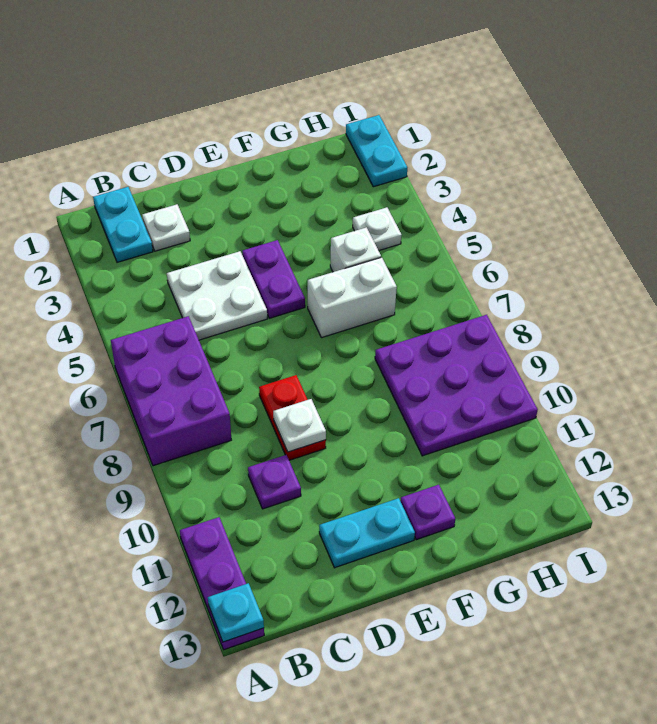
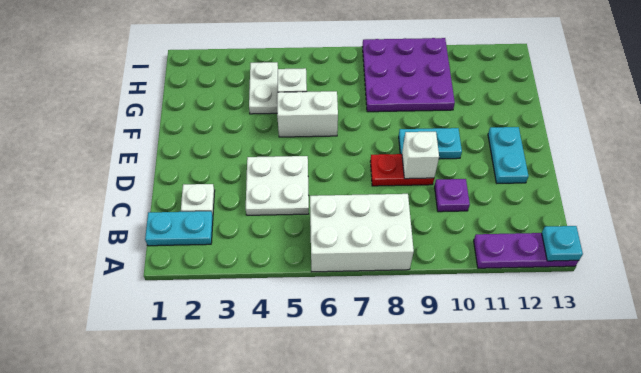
purple 2x3 brick [111,316,231,466] -> white 2x3 brick [310,194,414,272]
white 1x1 plate [273,399,326,452] -> white 1x1 brick [402,132,439,179]
purple 1x2 plate [242,240,305,318] -> none
white 1x2 brick [308,257,397,338] -> white 1x2 brick turned to [277,91,338,137]
purple 1x1 plate [400,485,455,540] -> none
white 1x1 plate [353,207,402,251] -> white 1x2 plate [249,62,278,114]
cyan 1x2 plate [346,115,407,187] -> cyan 1x2 plate moved to [399,128,462,159]

